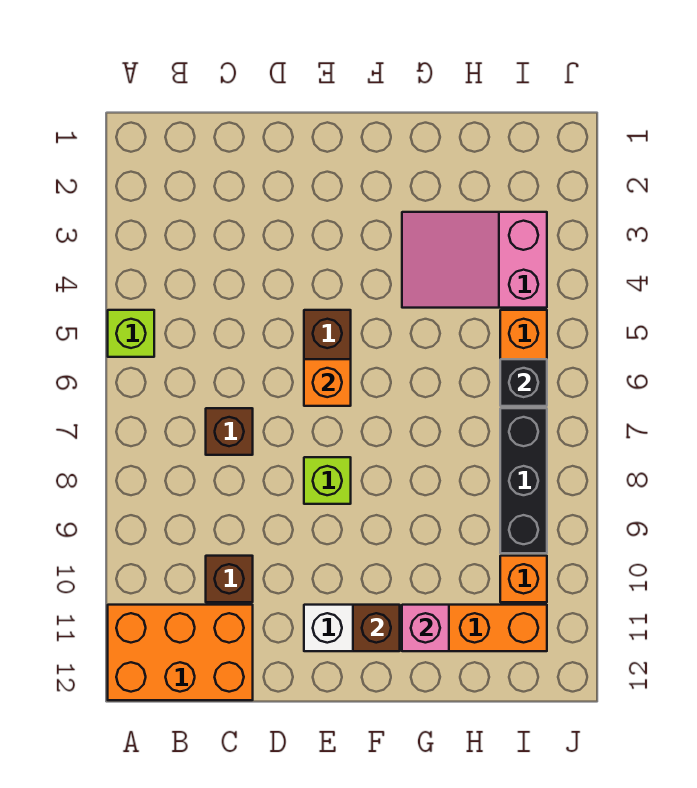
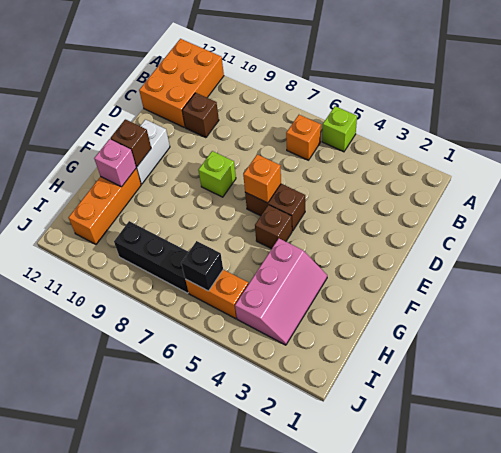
brown 1x1 brick [206,408,253,455] -> brown 1x1 brick moved to [255,205,292,249]
pink 2x3 slope [402,212,547,308] -> pink 2x3 slope turned to [235,238,327,345]
orange 1x1 brick [500,556,547,602] -> orange 1x1 brick moved to [286,115,321,160]

